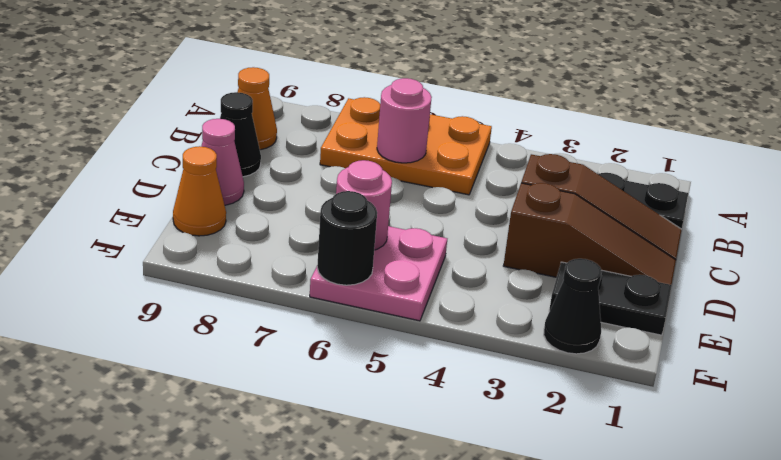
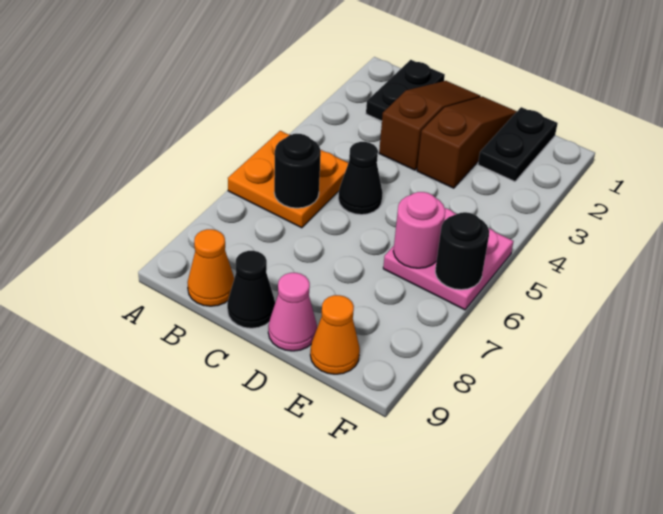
orange 2x3 plate [320,97,492,195] -> orange 2x2 plate [228,131,348,228]
pink 1x1 round brick [377,78,432,163] -> black 1x1 round brick [274,134,321,208]
black 1x1 cone [544,259,602,354] -> black 1x1 cone moved to [338,142,383,215]

